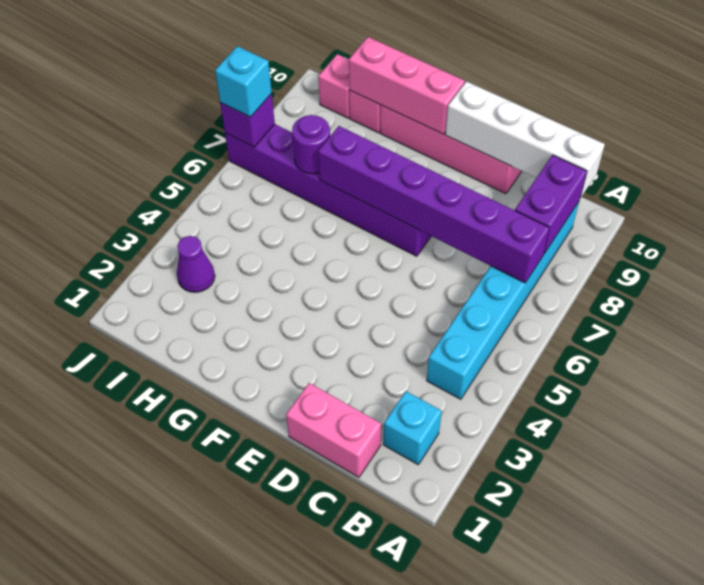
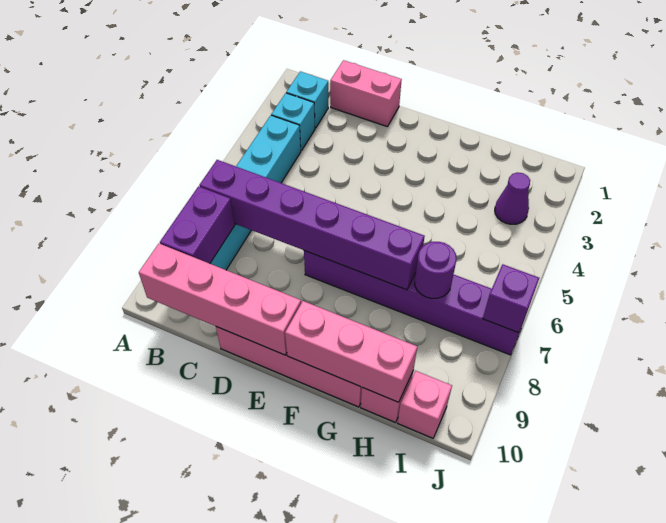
white 1x4 brick [445,81,605,198] -> pink 1x4 brick [139,244,301,355]
cyan 1x1 brick [215,46,272,117] -> cyan 1x1 brick moved to [271,93,315,150]

